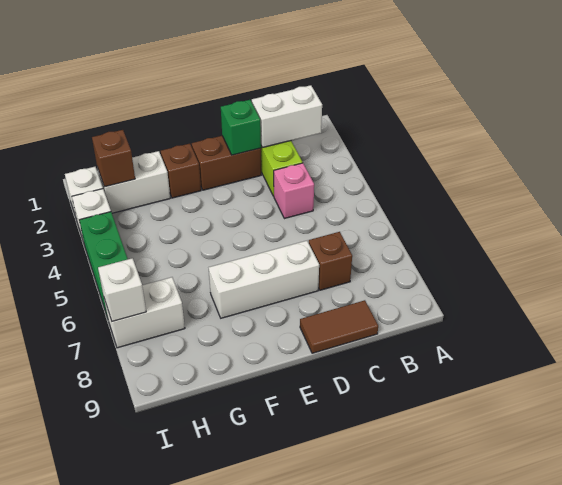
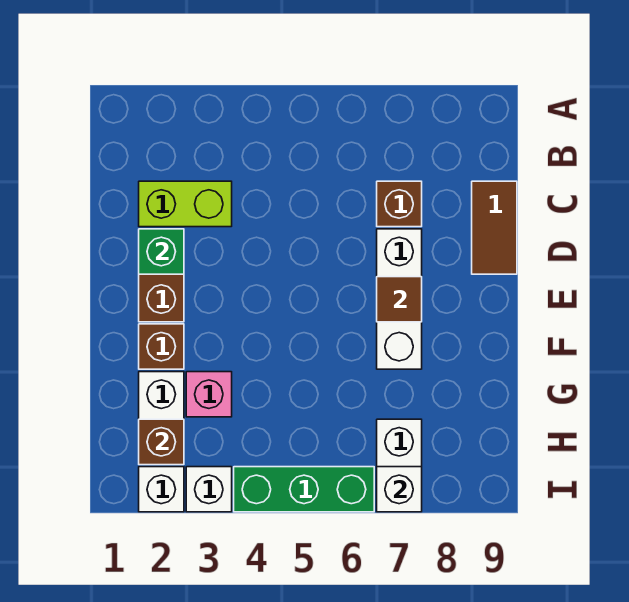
white 1x2 brick [252,85,322,148] -> none
pink 1x1 brick [274,163,314,219] -> pink 1x1 brick moved to [186,372,232,417]
none -> brown 1x1 tile [377,277,422,322]

